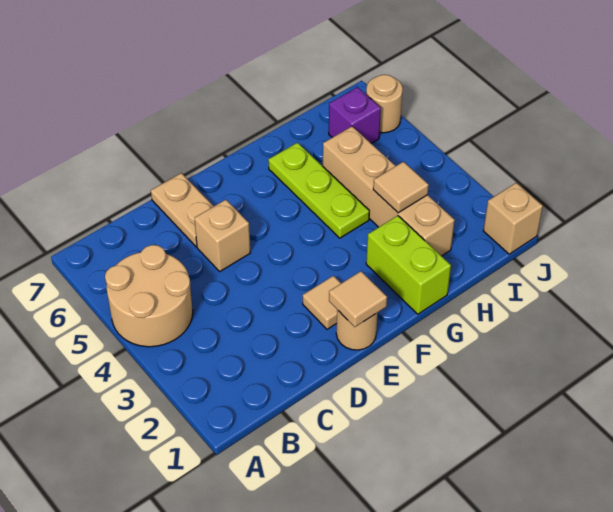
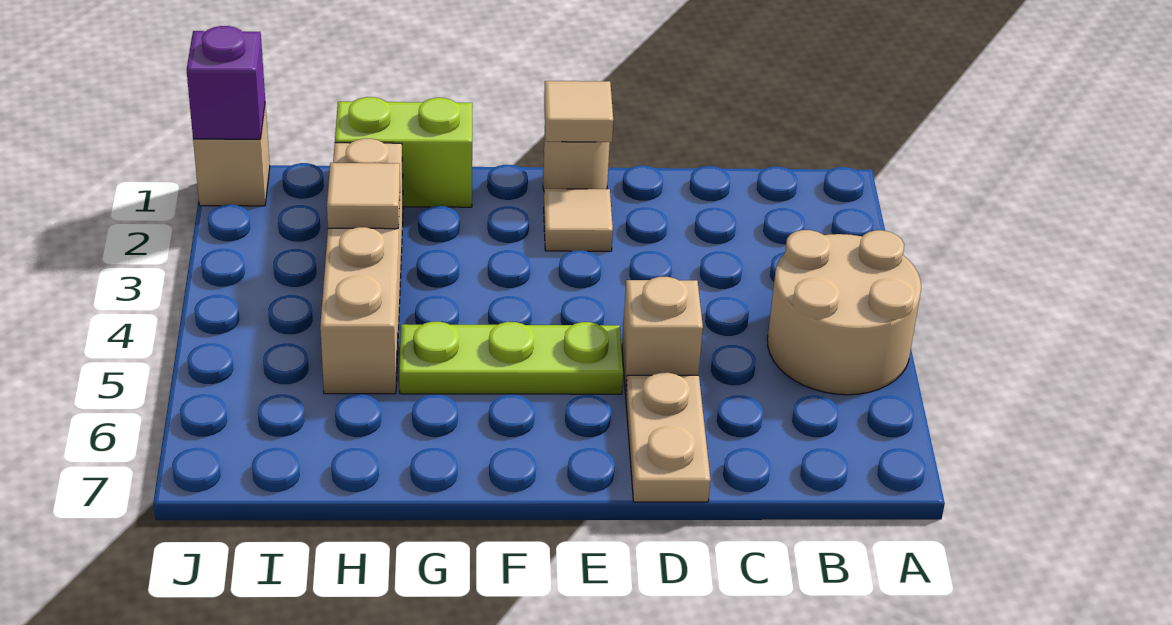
lime 1x2 brick [366,216,451,314] -> lime 1x2 brick turned to [335,97,472,207]
lime 1x3 plate [268,143,369,238] -> lime 1x3 plate turned to [399,322,623,394]
purple 1x1 brick [329,87,381,144] -> purple 1x1 brick moved to [187,26,265,139]
tan 1x1 round brick [366,75,403,133] -> none

